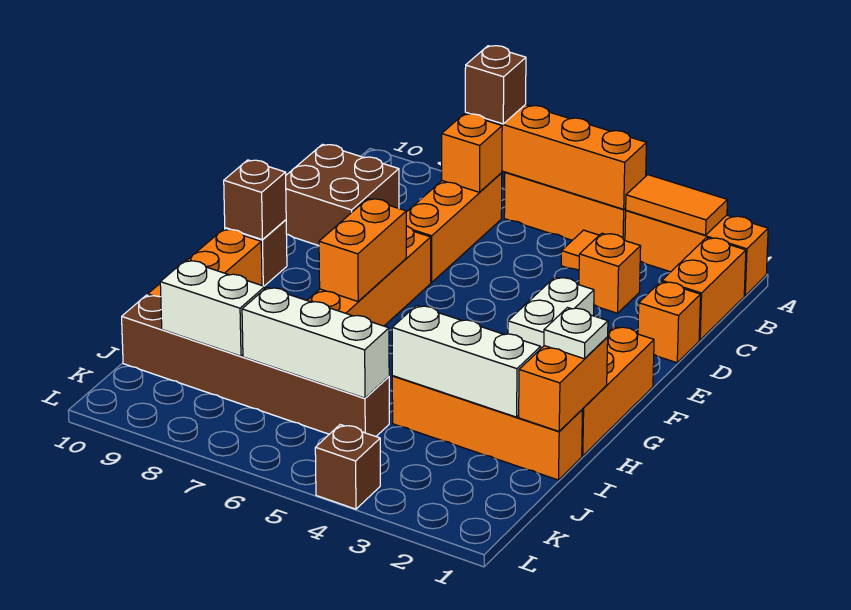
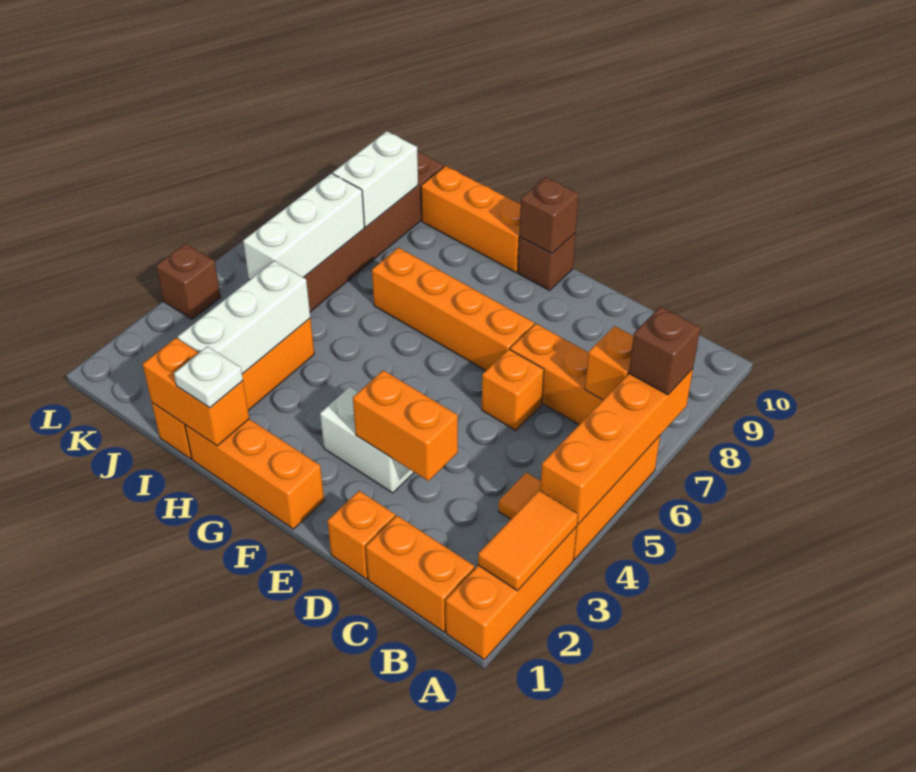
orange 1x1 brick [579,233,641,313] -> orange 1x1 brick moved to [482,349,544,430]
brown 2x2 brick [286,144,399,246] -> none
orange 1x2 brick [319,199,406,301] -> orange 1x2 brick moved to [353,370,458,481]

